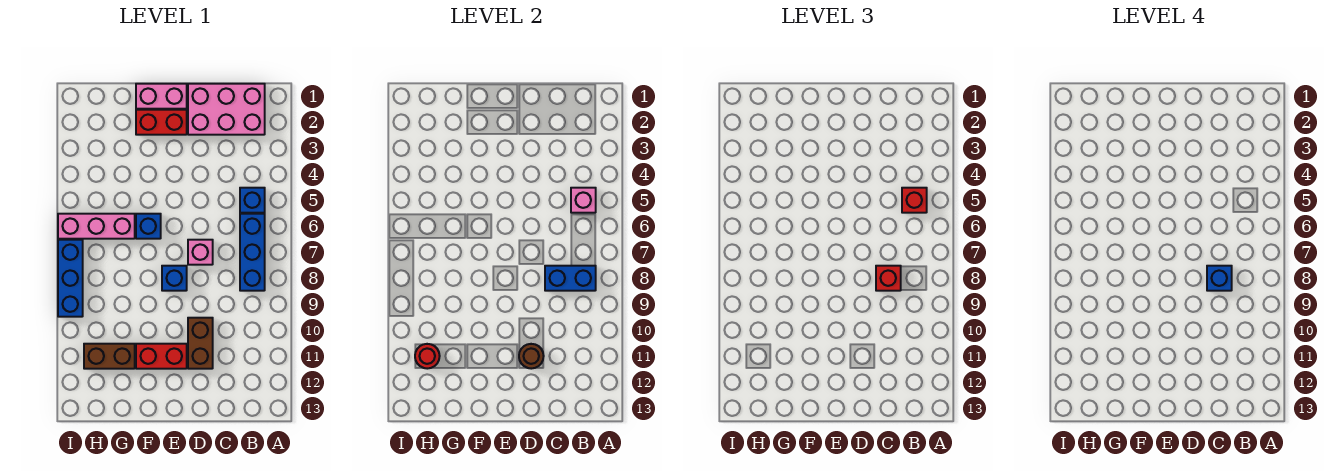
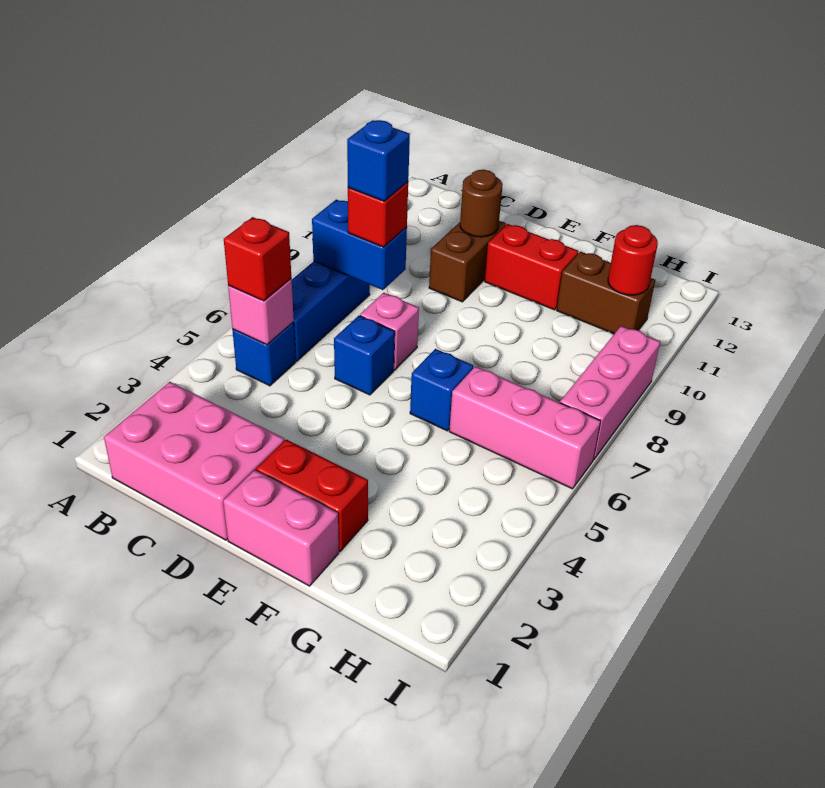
blue 1x1 brick [162,266,187,291] -> blue 1x1 brick moved to [334,316,395,395]
blue 1x3 brick [58,240,83,317] -> pink 1x3 brick [560,326,660,460]

